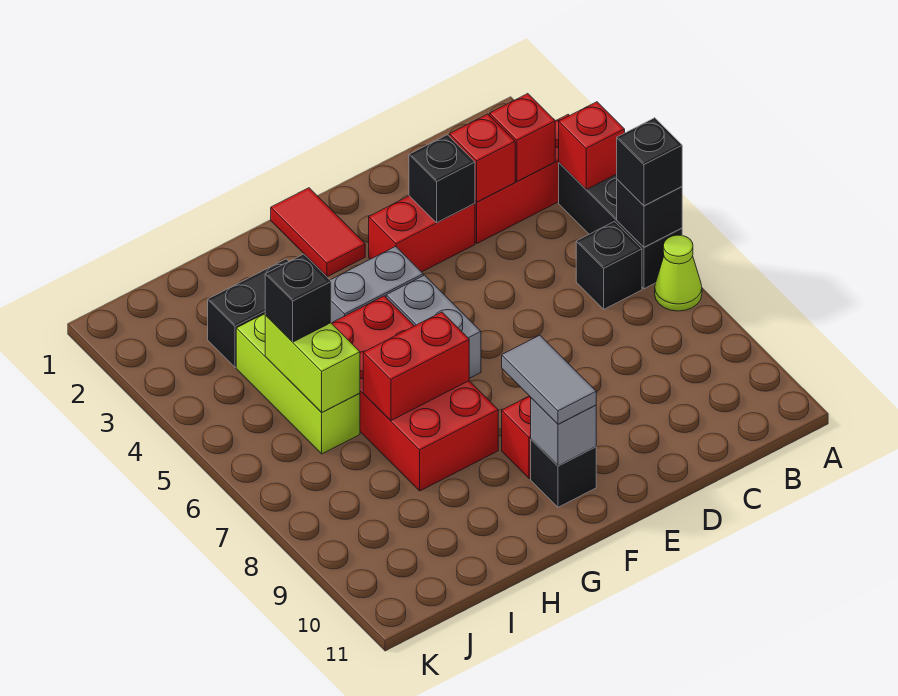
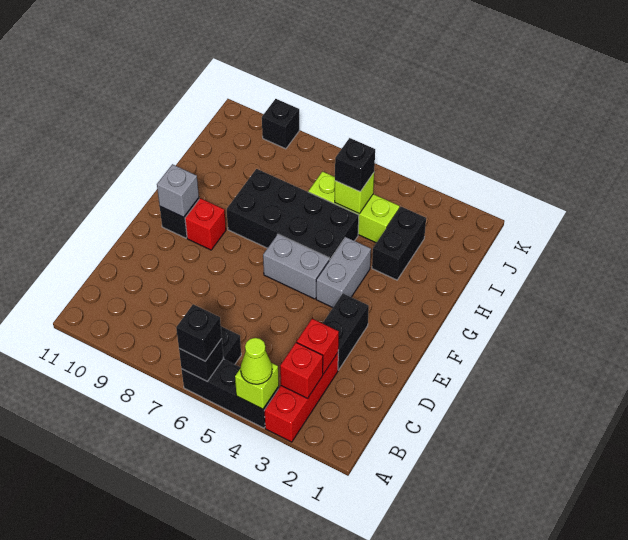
red 1x1 brick [559,102,625,189] -> lime 1x1 brick [235,363,279,409]
lime 1x1 cone [655,235,702,311] -> lime 1x1 cone moved to [241,338,272,384]
red 1x2 brick [369,196,475,272] -> black 1x2 brick [323,294,369,370]
black 1x1 brick [409,135,475,223] -> black 1x1 brick moved to [262,99,299,149]
red 1x2 tile [271,188,365,277] -> none
grey 1x2 tile [502,335,596,424] -> none
red 2x4 brick [332,296,498,491] -> black 2x4 brick [227,169,359,260]
red 1x2 brick [363,312,469,420] -> none
lime 1x2 brick [265,315,360,412] -> lime 1x1 brick [335,173,374,214]

